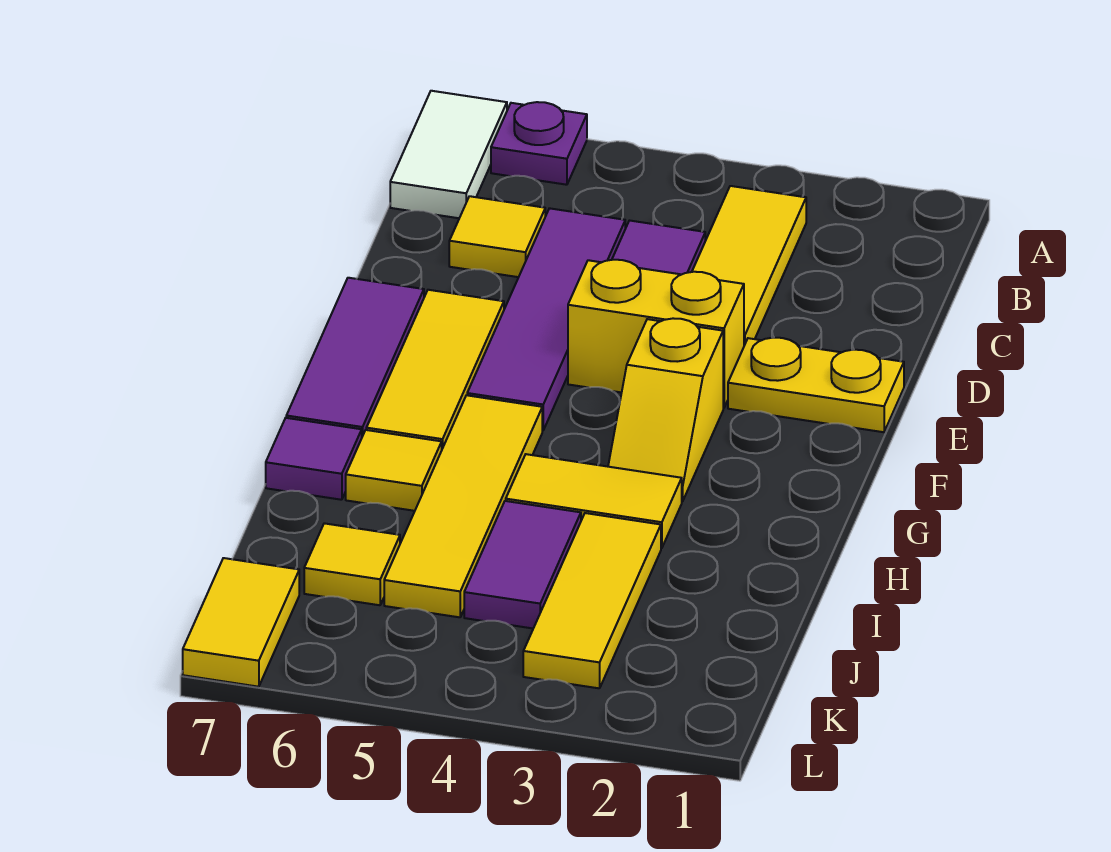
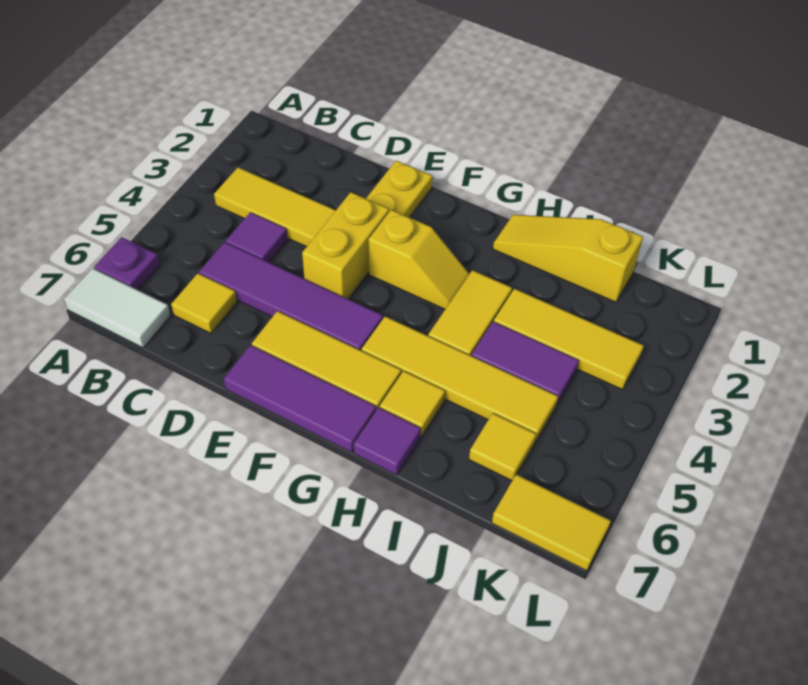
none -> yellow 1x3 slope [493,215,643,302]

